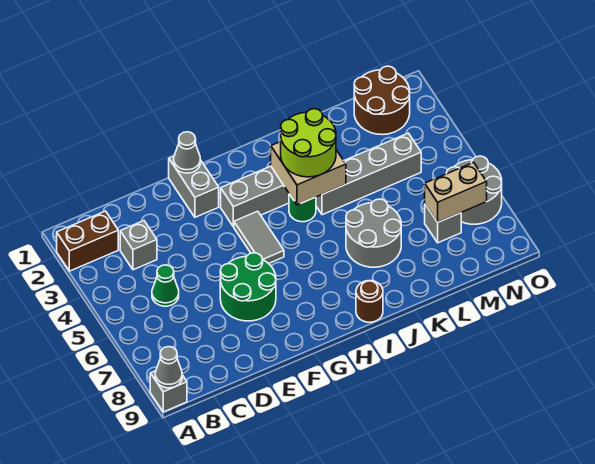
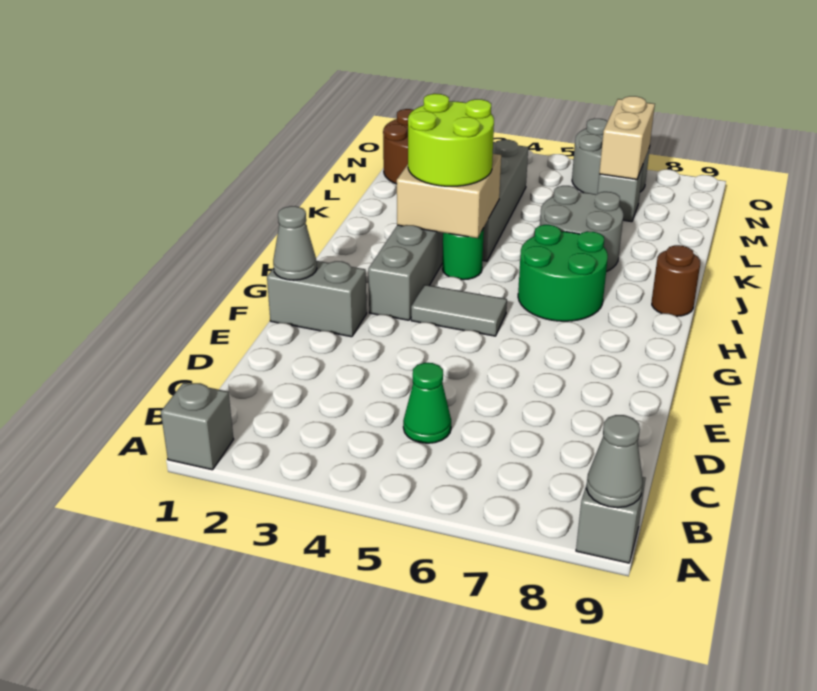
brown 1x2 brick [57,211,118,271] -> none
grey 1x1 brick [120,221,157,270] -> grey 1x1 brick moved to [161,383,234,470]
green 2x2 round brick [220,253,276,321] -> green 2x2 round brick moved to [518,225,608,321]

